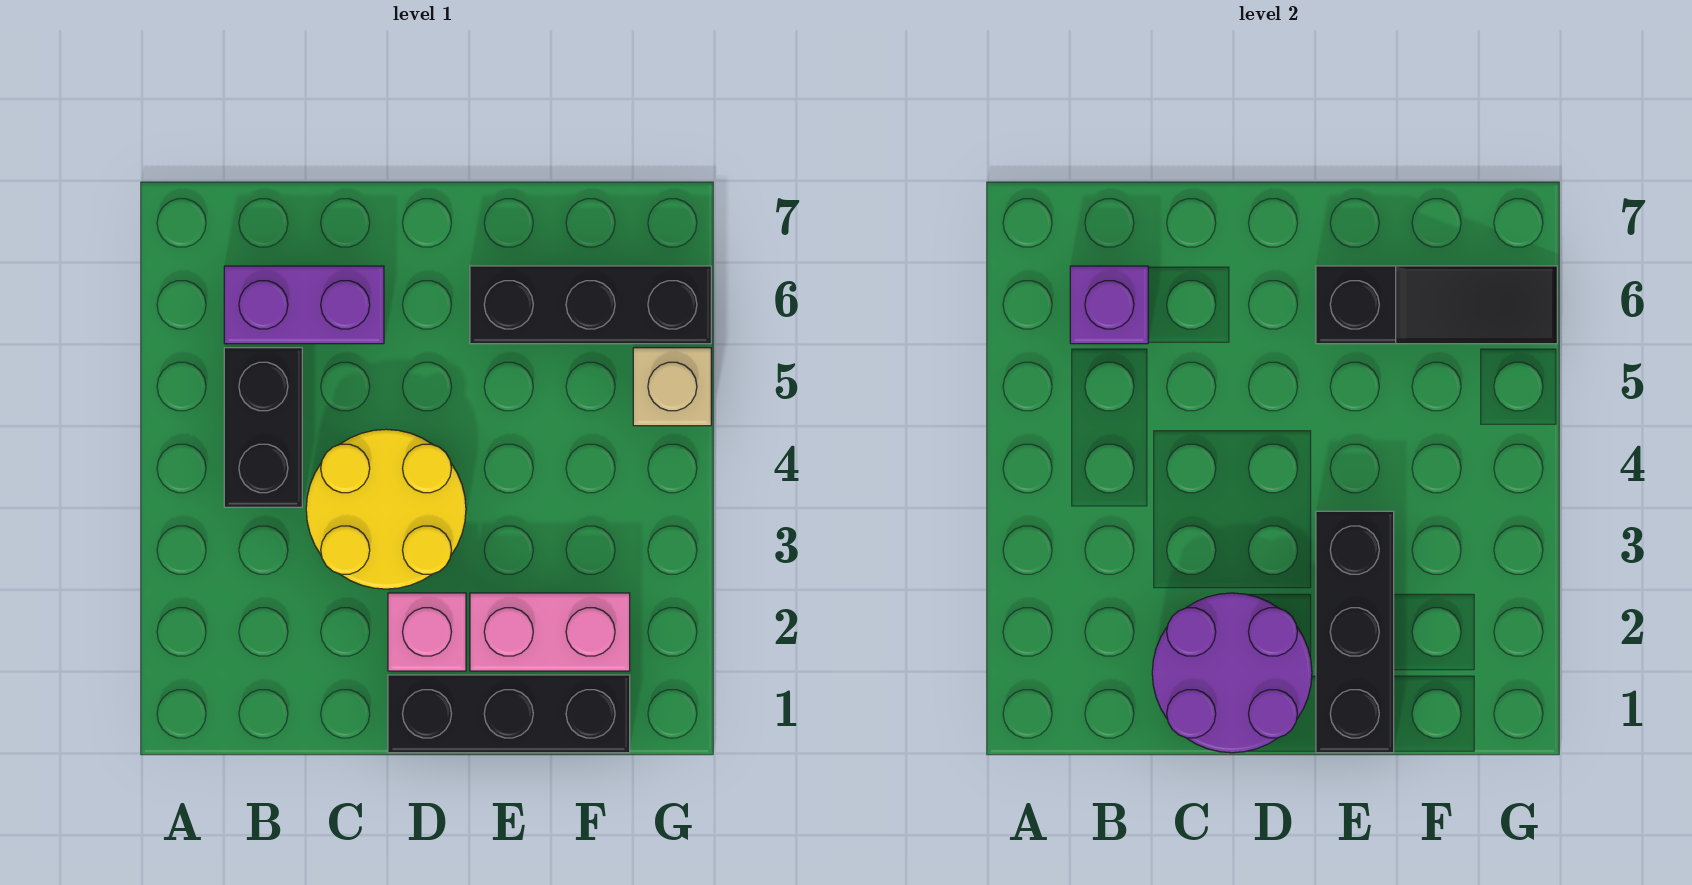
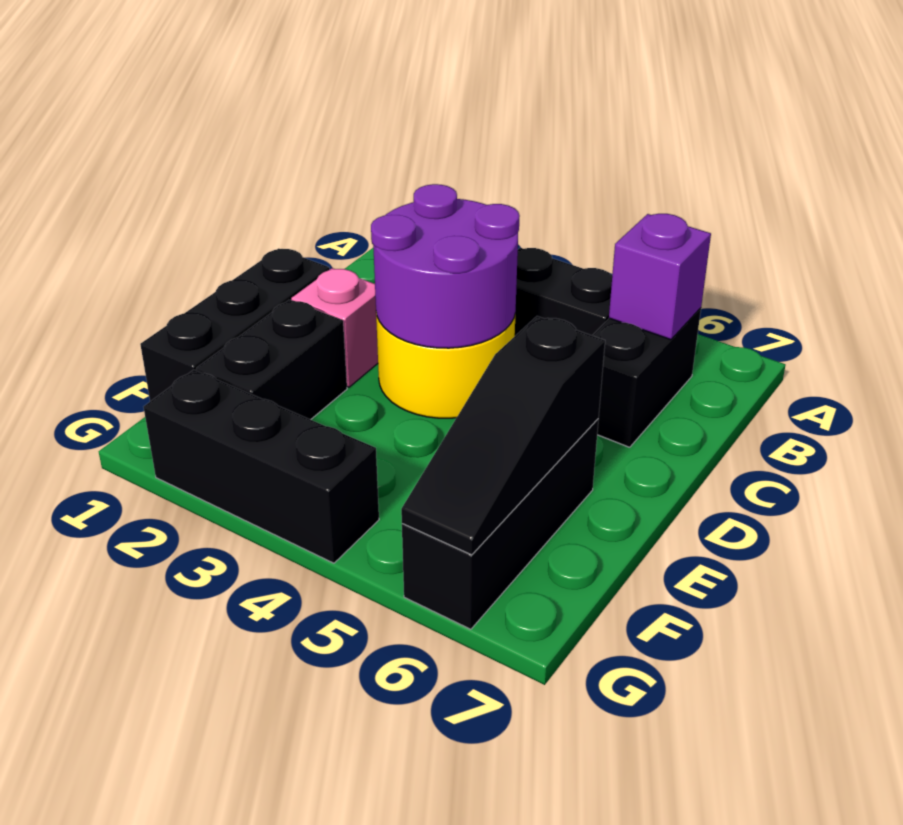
purple 1x2 brick [224,266,384,344] -> black 1x2 brick [592,308,701,447]
purple 2x2 round brick [1152,593,1312,753] -> purple 2x2 round brick moved to [371,184,520,348]
black 1x3 brick [1316,511,1394,753] -> black 1x3 brick moved to [144,370,379,563]
pink 1x2 brick [470,593,630,671] -> black 1x2 brick [196,300,347,420]
tan 1x1 brick [633,348,711,426] -> none

